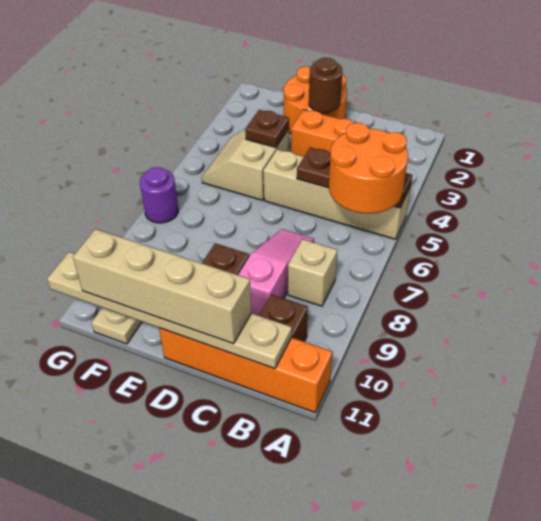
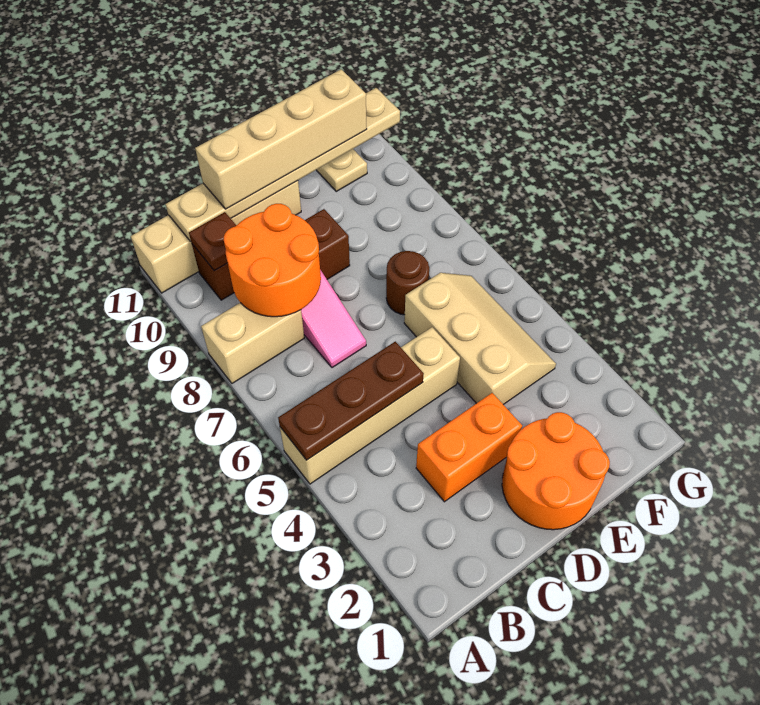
orange 2x2 round brick [329,123,408,214] -> orange 2x2 round brick moved to [224,204,321,317]
orange 1x4 brick [159,328,332,412] -> tan 1x4 brick [131,181,301,293]
tan 1x1 brick [288,239,337,306] -> tan 1x2 brick [201,303,304,383]
brown 1x1 round brick [309,58,342,113] -> brown 1x1 round brick moved to [386,251,429,315]
tan 2x2 slope [202,129,289,200] -> tan 2x3 slope [404,273,556,405]
brown 1x1 plate [245,110,289,147] -> brown 1x1 plate moved to [189,212,236,271]
purple 1x1 round brick [140,167,178,223] -> none

